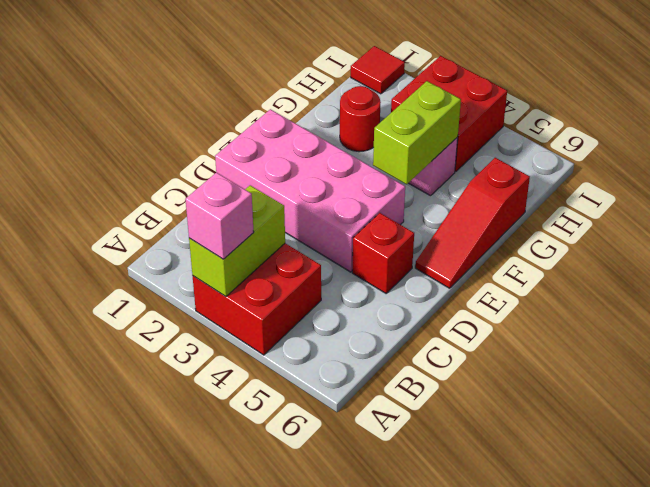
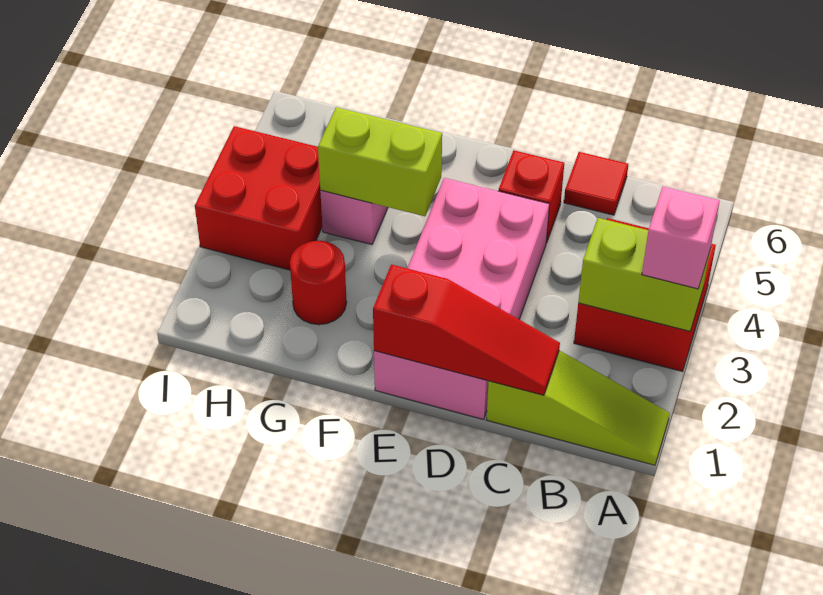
none -> lime 1x3 slope [486,351,670,465]
red 1x3 slope [415,158,530,288] -> red 1x3 slope moved to [373,265,560,395]
red 1x1 tile [351,46,405,94] -> red 1x1 tile moved to [564,152,628,215]

